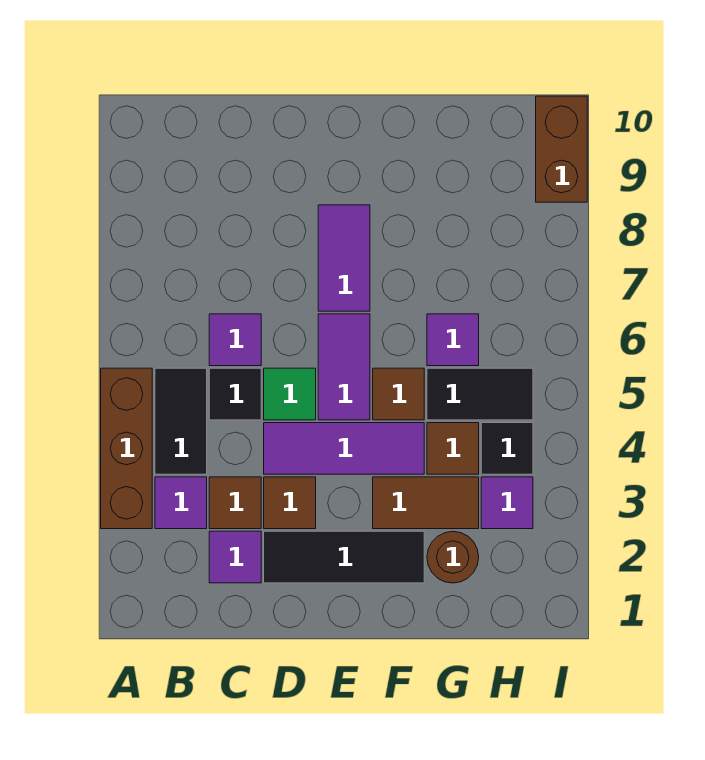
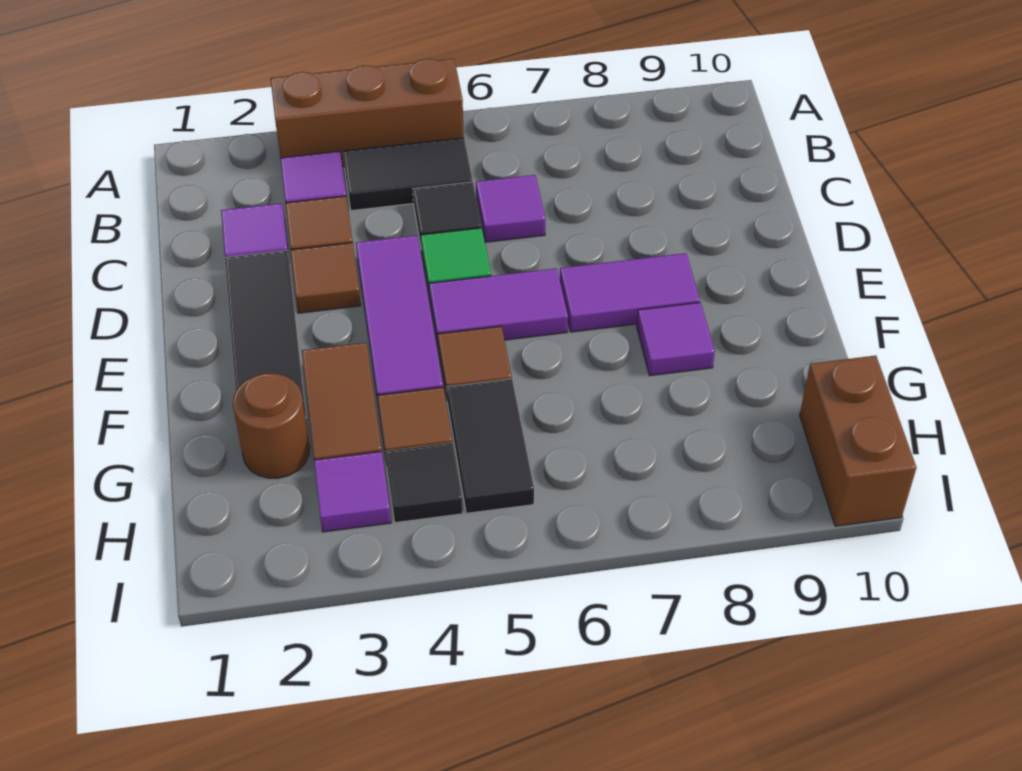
purple 1x1 tile [427,314,479,366] -> purple 1x1 tile moved to [637,302,715,376]
brown 1x2 brick [536,96,587,202] -> brown 1x2 brick turned to [800,356,916,526]

